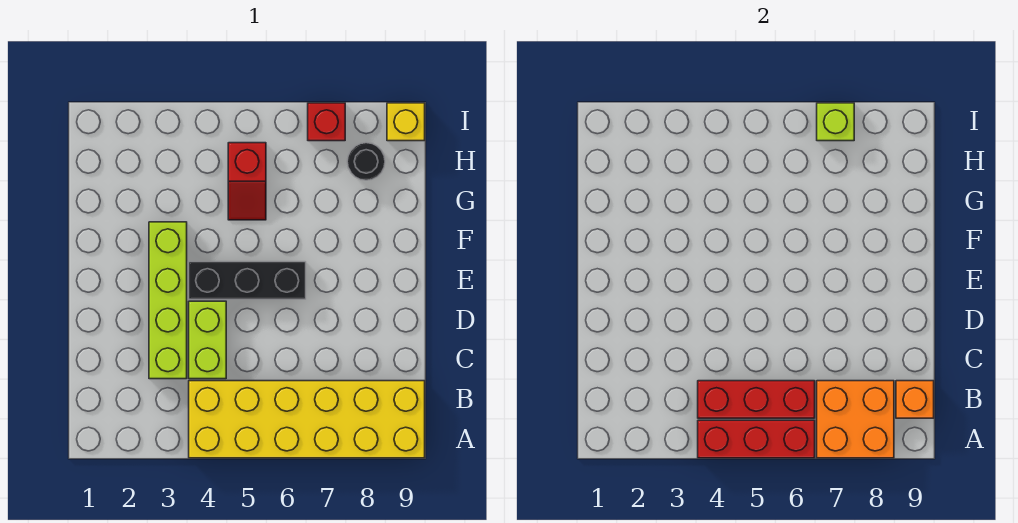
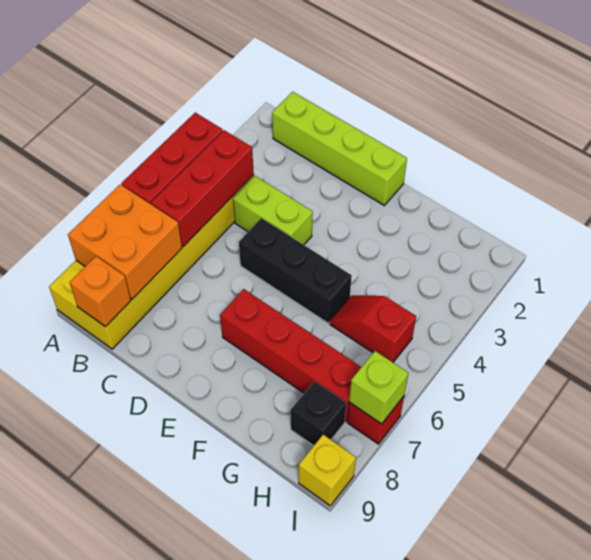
lime 1x4 brick [149,222,187,379] -> lime 1x4 brick moved to [272,92,407,205]
black 1x3 brick [189,262,306,299] -> black 1x3 brick turned to [239,218,352,323]
none -> red 1x4 brick [220,289,361,421]
black 1x1 round brick [347,143,385,180] -> black 1x1 brick [291,381,346,446]

